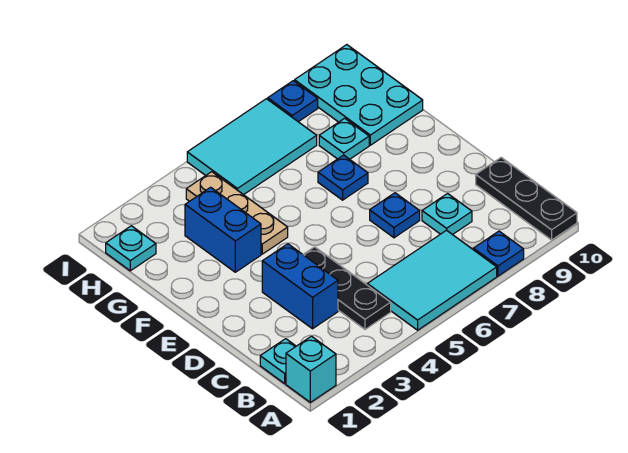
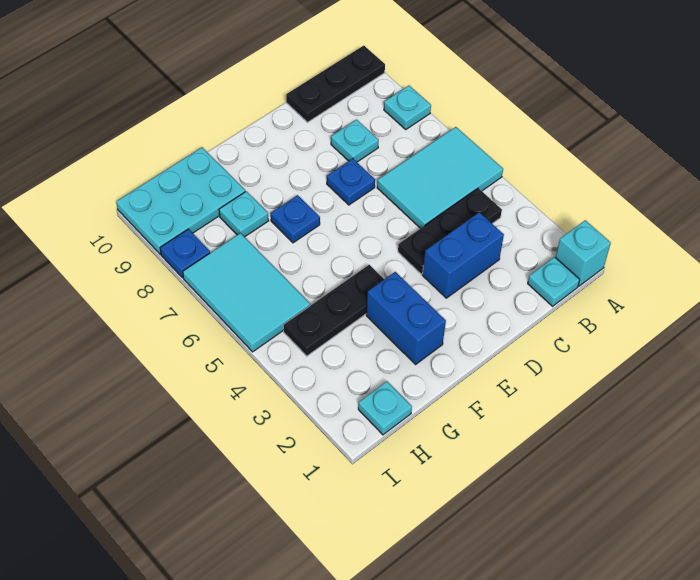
cyan 2x3 tile [367,230,497,330] -> cyan 2x3 tile turned to [377,127,503,228]
blue 1x1 plate [474,231,524,276] -> cyan 1x1 plate [384,86,431,129]
blue 1x2 brick [185,187,261,272] -> blue 1x2 brick turned to [366,272,446,364]
tan 1x3 plate [186,172,288,254] -> black 1x3 plate [283,265,384,356]

